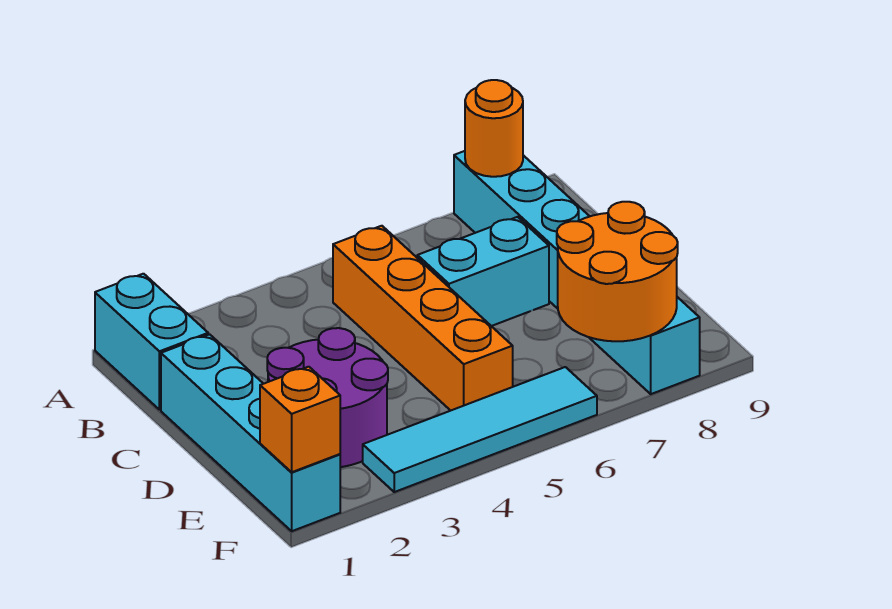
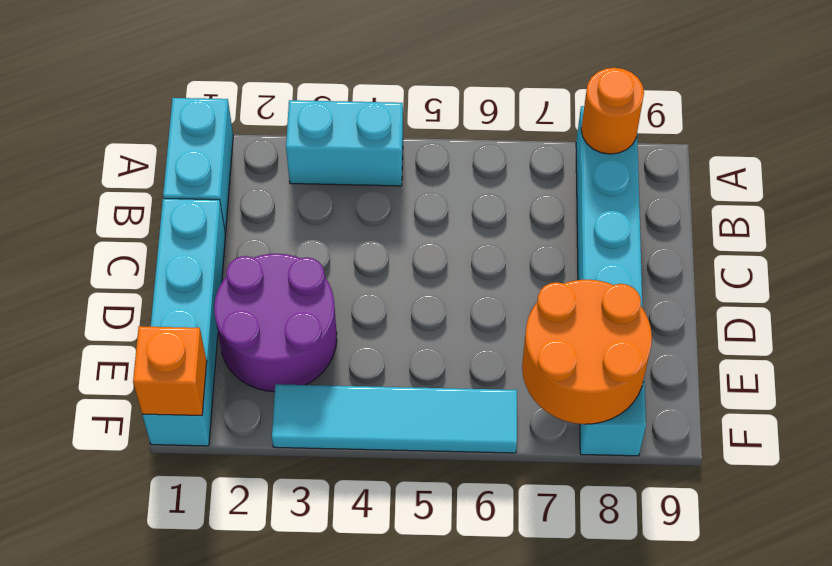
orange 1x4 brick [333,226,513,411] -> none
cyan 1x2 brick [417,217,549,326] -> cyan 1x2 brick moved to [286,100,403,186]

